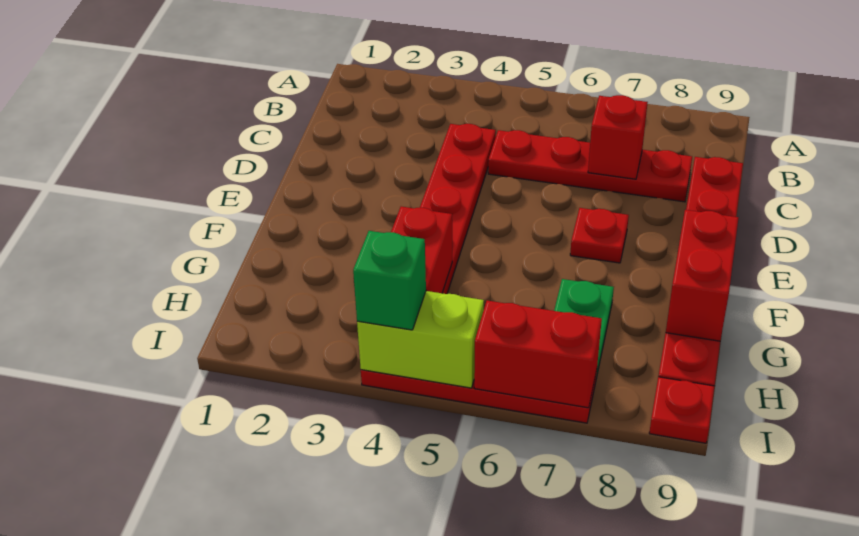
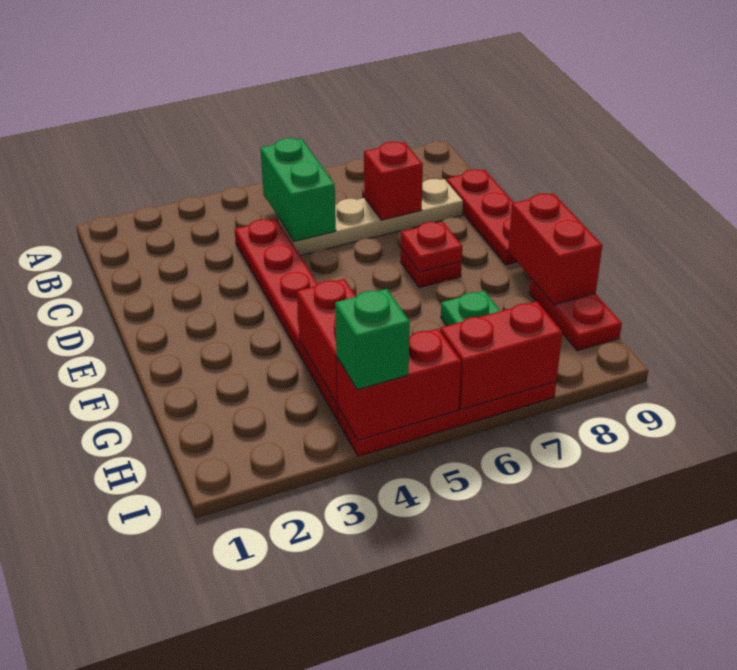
none -> green 1x2 brick [260,138,336,241]
red 1x4 plate [488,130,692,202] -> tan 1x4 plate [279,179,463,255]
lime 1x2 brick [357,291,484,388] -> red 1x2 brick [336,328,461,440]
red 1x1 plate [649,377,715,443] -> red 1x1 plate moved to [401,222,463,272]

